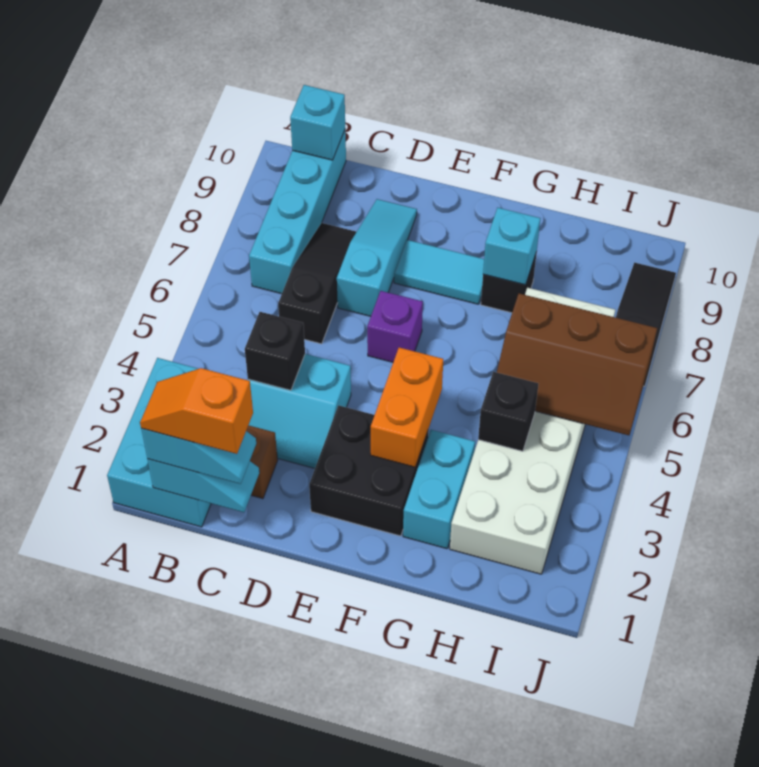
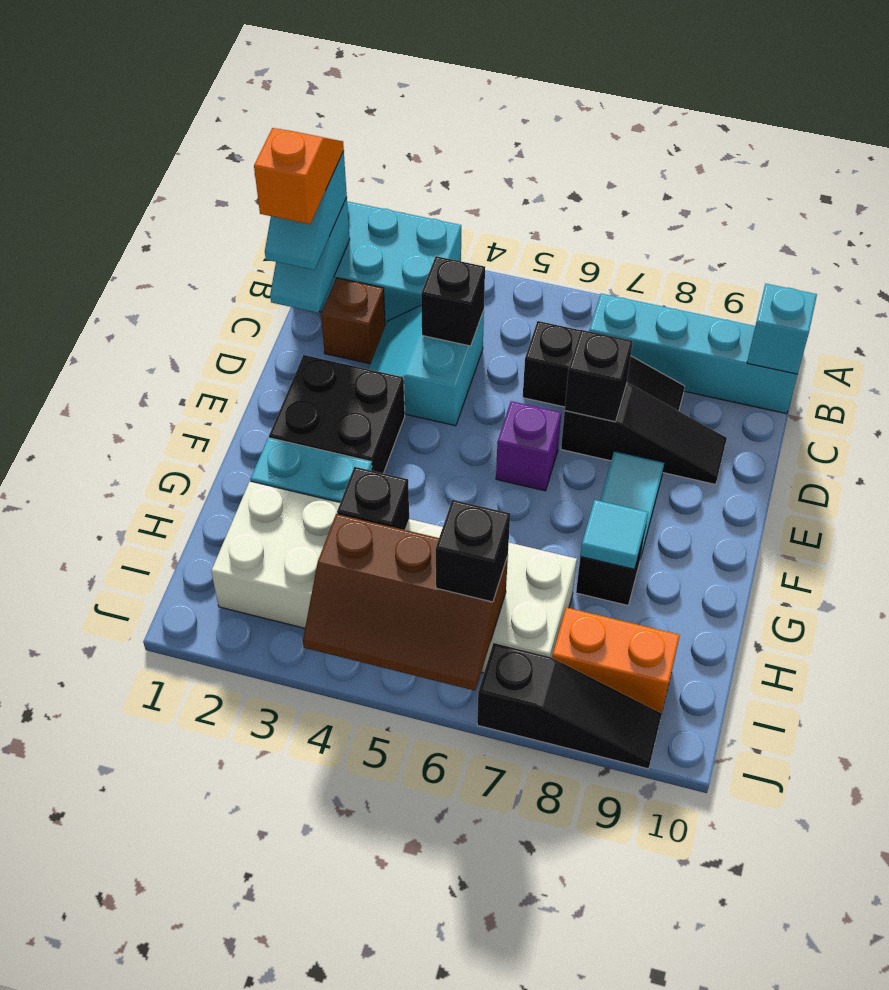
cyan 1x3 slope [337,199,417,316] -> black 1x3 slope [561,383,727,484]
none -> black 1x1 brick [565,330,633,422]
orange 1x2 brick [371,348,443,467] -> orange 1x2 brick moved to [552,607,680,713]
cyan 1x1 brick [483,208,540,285] -> cyan 1x1 tile [580,500,648,569]
brown 2x3 slope [497,293,657,435] -> brown 2x3 slope turned to [303,514,508,691]
none -> black 1x1 brick [436,500,510,602]

